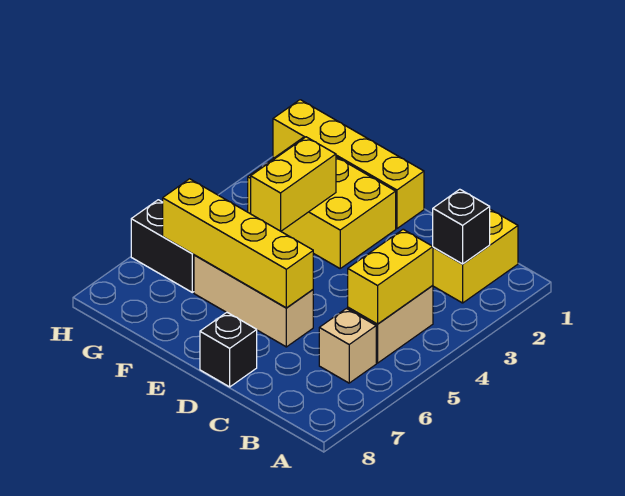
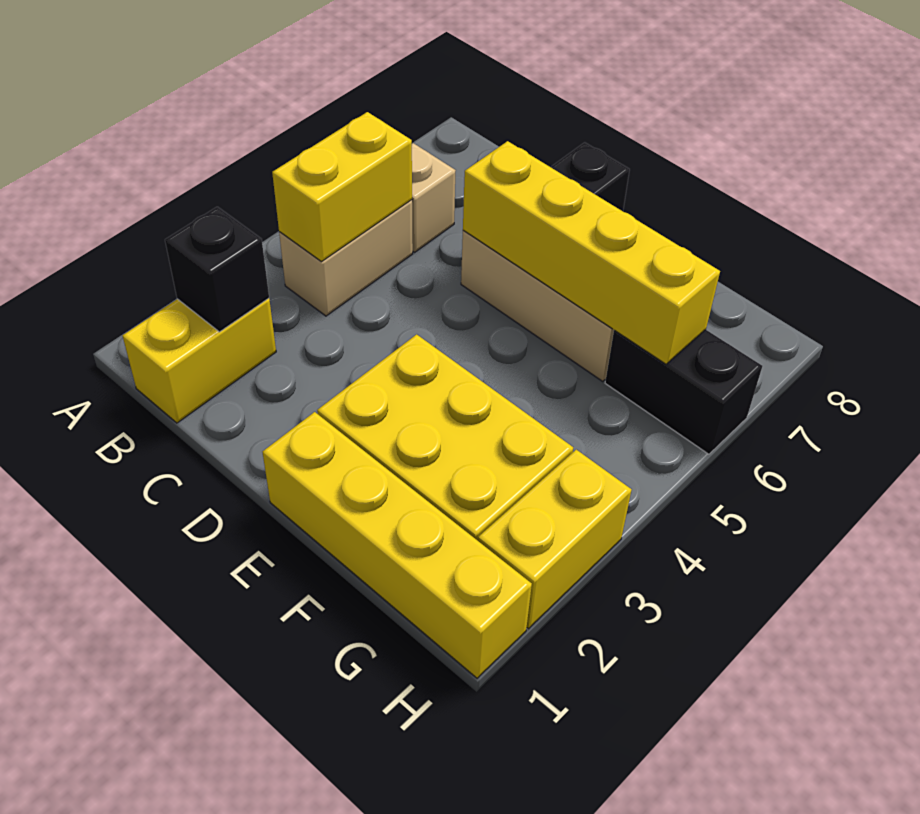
yellow 1x2 brick [251,137,336,231] -> yellow 1x2 brick moved to [478,450,632,629]

